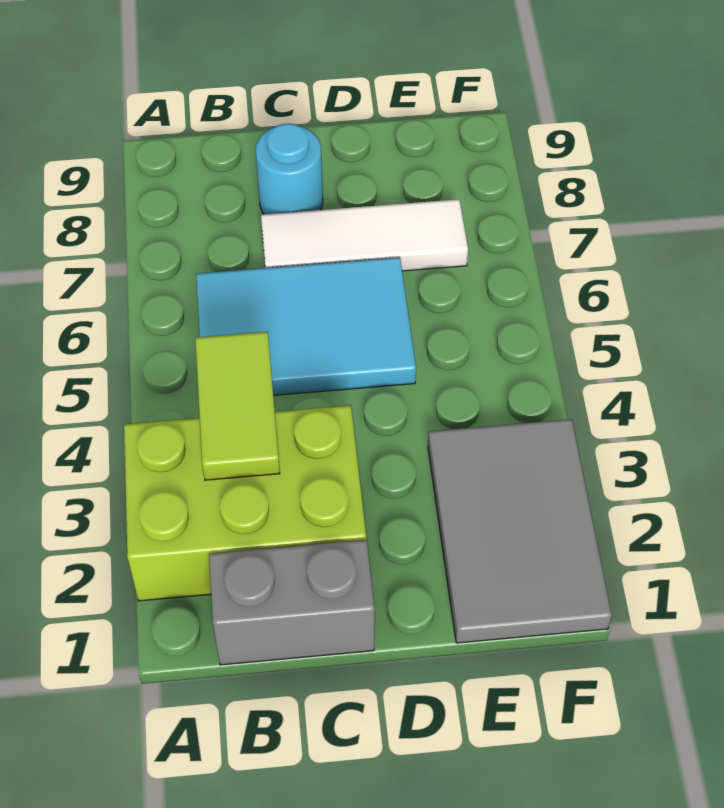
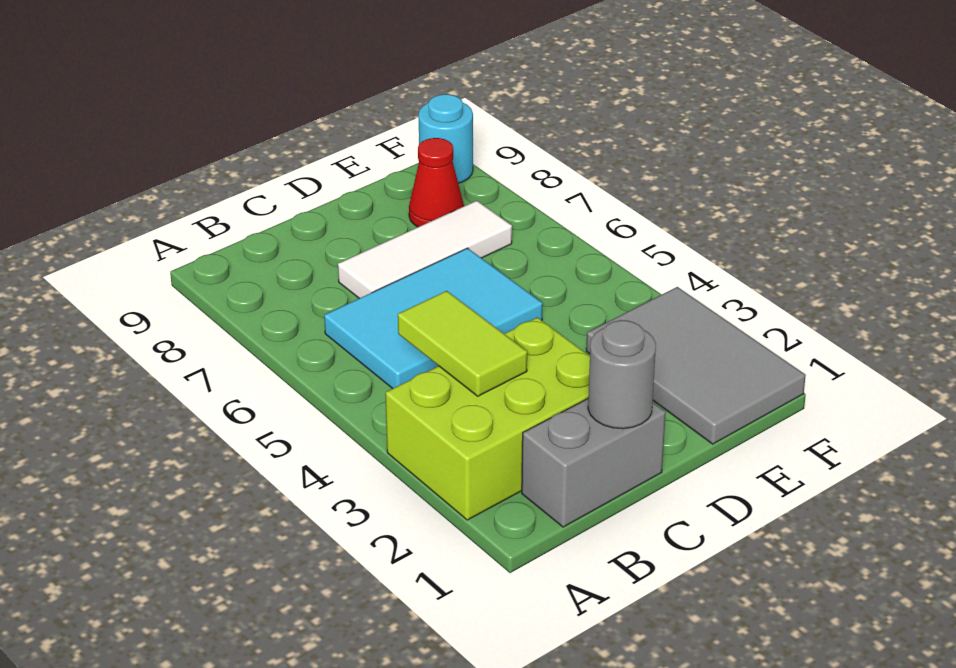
none -> grey 1x1 round brick [588,320,656,429]
cyan 1x1 round brick [256,124,323,214] -> cyan 1x1 round brick moved to [419,94,473,183]
none -> red 1x1 cone [409,138,464,227]

